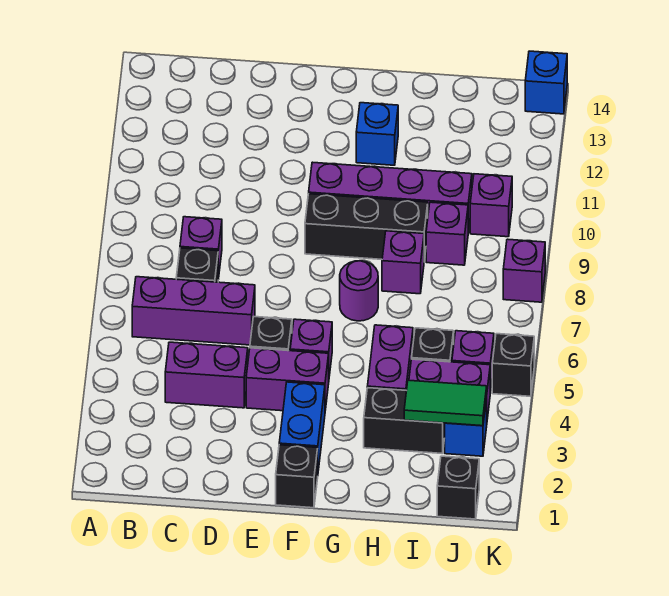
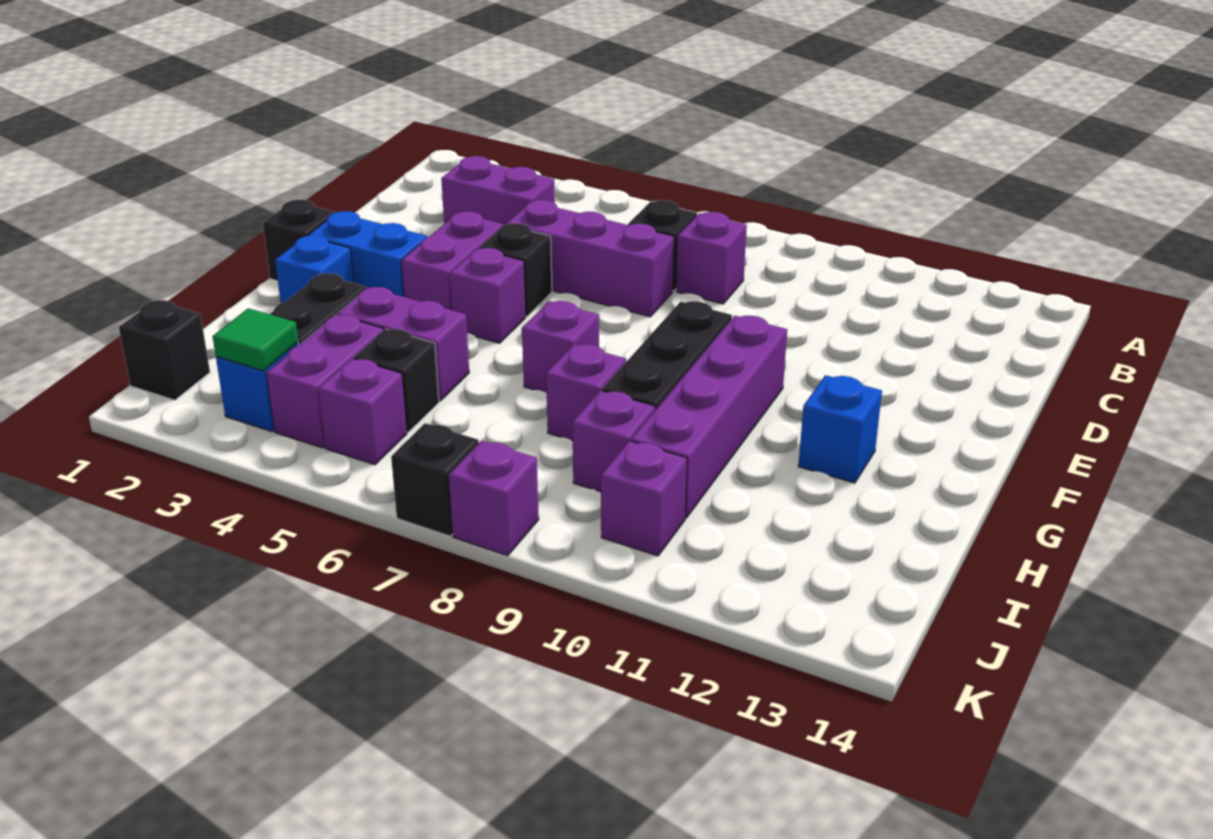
purple 1x3 brick [132,277,255,345] -> purple 1x3 brick turned to [507,200,674,317]
purple 1x2 brick [165,342,248,408] -> purple 1x2 brick turned to [441,156,555,226]
purple 1x1 round brick [340,261,378,321] -> purple 1x1 brick [522,301,599,393]
green 1x2 tile [404,380,487,426] -> green 1x1 tile [212,308,298,371]
black 1x1 brick [492,334,534,396] -> black 1x1 brick moved to [391,423,479,536]
blue 1x1 brick [525,51,567,114] -> blue 1x1 brick moved to [275,235,354,303]

